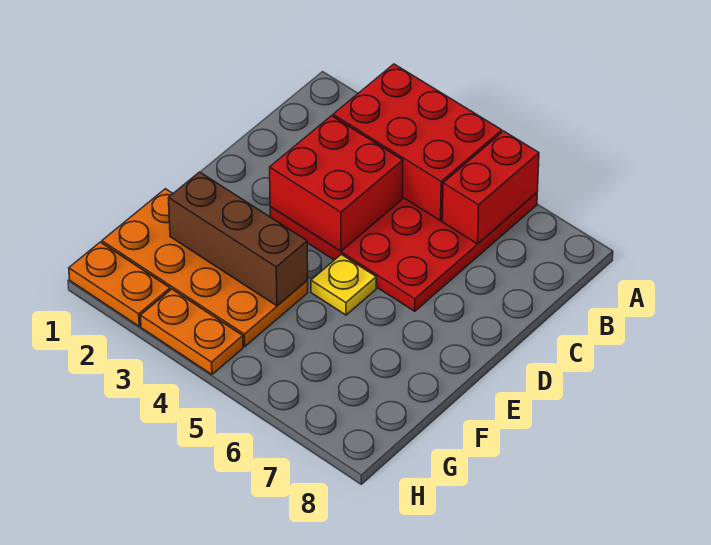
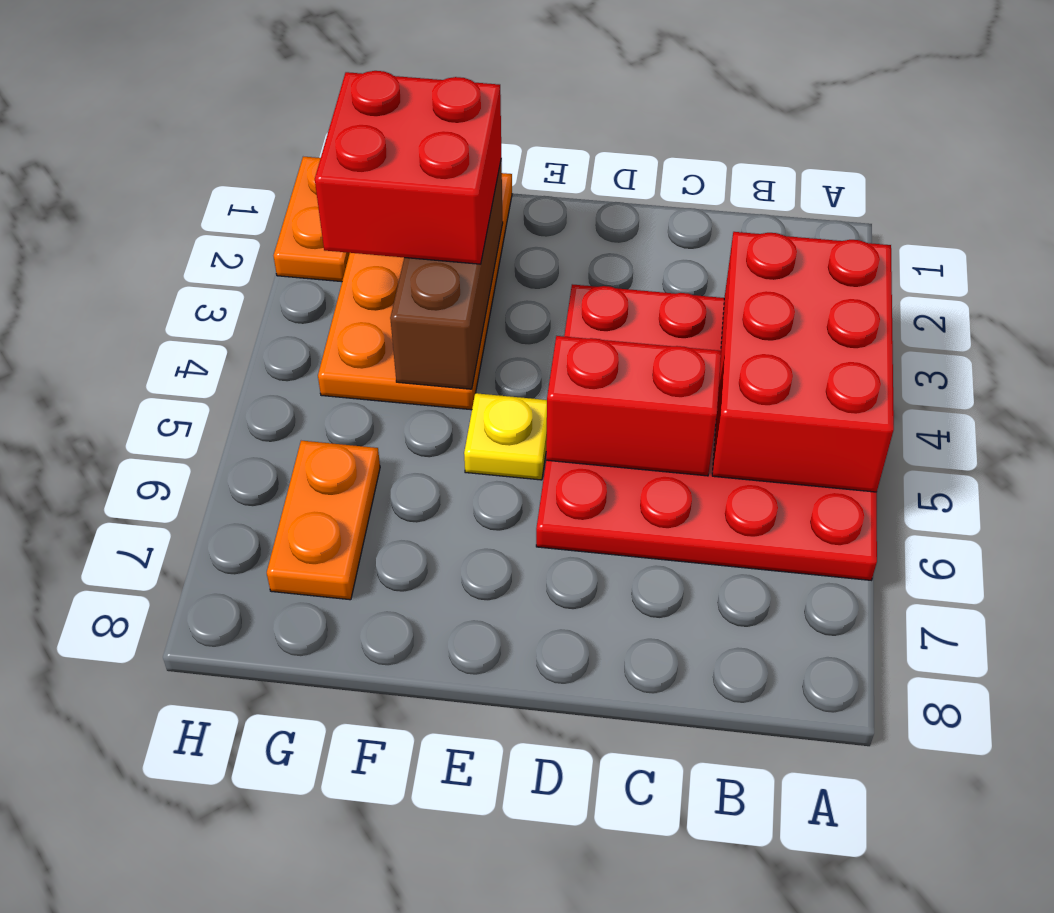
red 1x2 brick [442,131,539,244] -> red 1x2 brick moved to [546,336,721,476]
red 2x2 brick [270,116,403,251] -> red 2x2 brick moved to [315,71,501,264]
orange 1x2 plate [140,289,243,375] -> orange 1x2 plate moved to [267,441,380,600]

